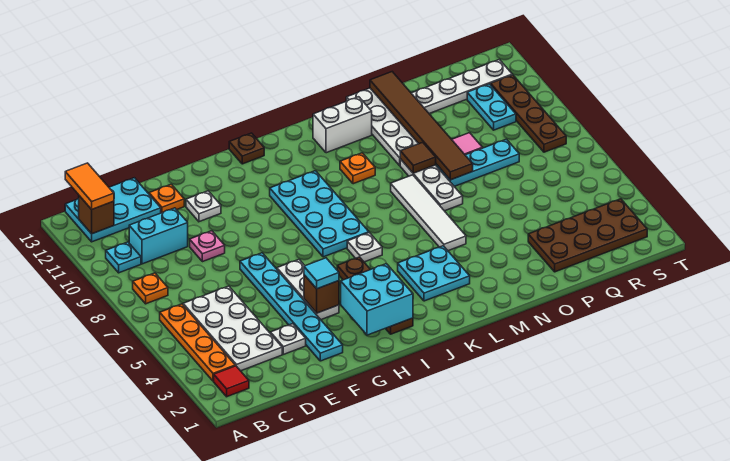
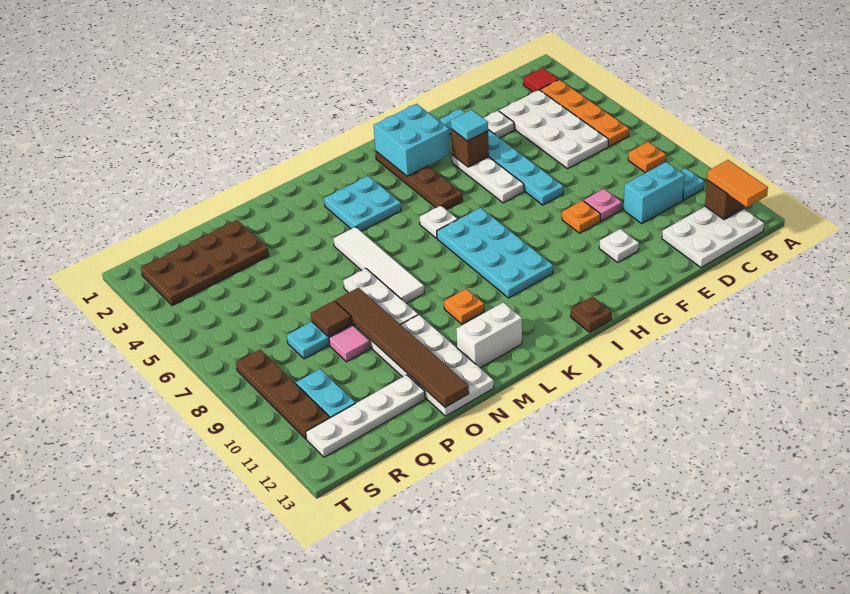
cyan 2x3 plate [65,178,161,242] -> white 2x3 plate [662,207,764,267]
orange 1x1 plate [149,184,184,213] -> orange 1x1 plate moved to [562,200,600,233]
brown 1x1 tile [400,142,436,173] -> brown 1x1 tile moved to [311,301,352,337]

